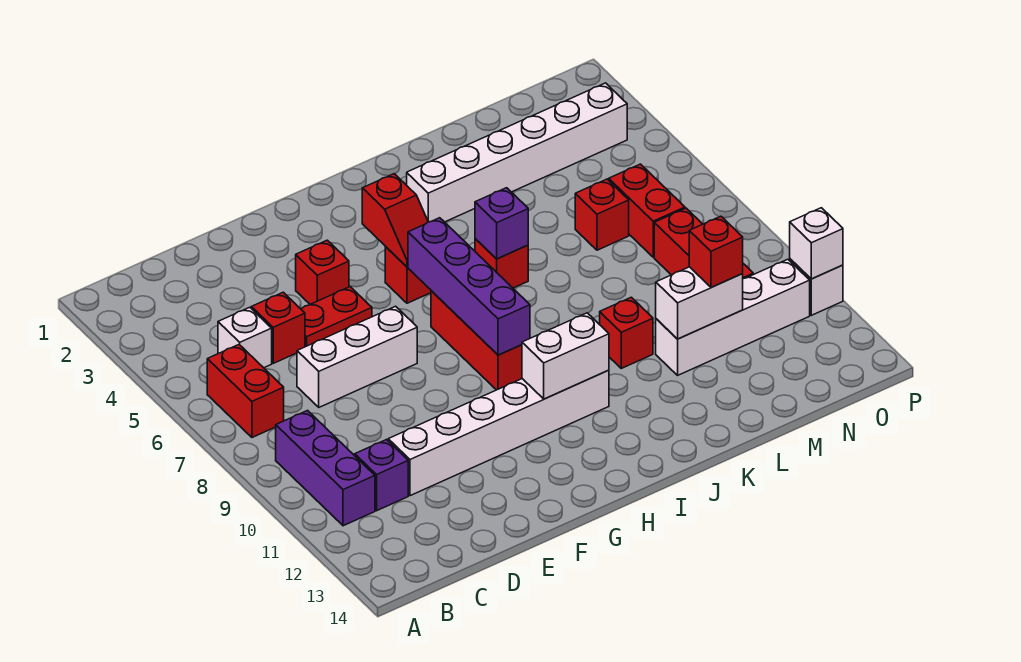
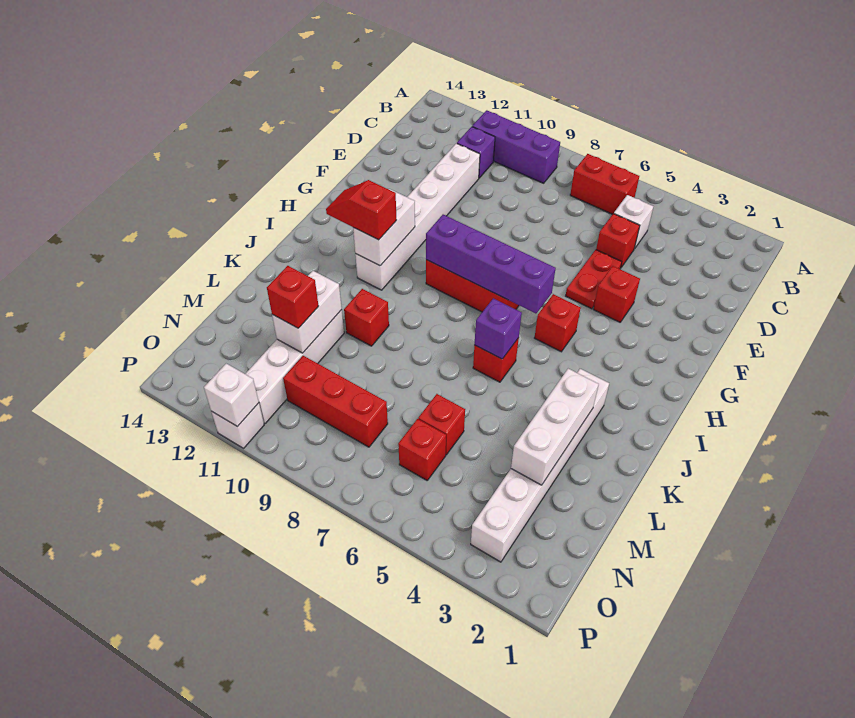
white 1x3 brick [297,306,417,407] -> white 1x3 brick moved to [511,369,599,485]
red 1x2 slope [362,174,428,267] -> red 1x2 slope moved to [326,180,396,240]
red 1x2 brick [609,164,685,257] -> red 1x1 brick [398,419,446,480]

